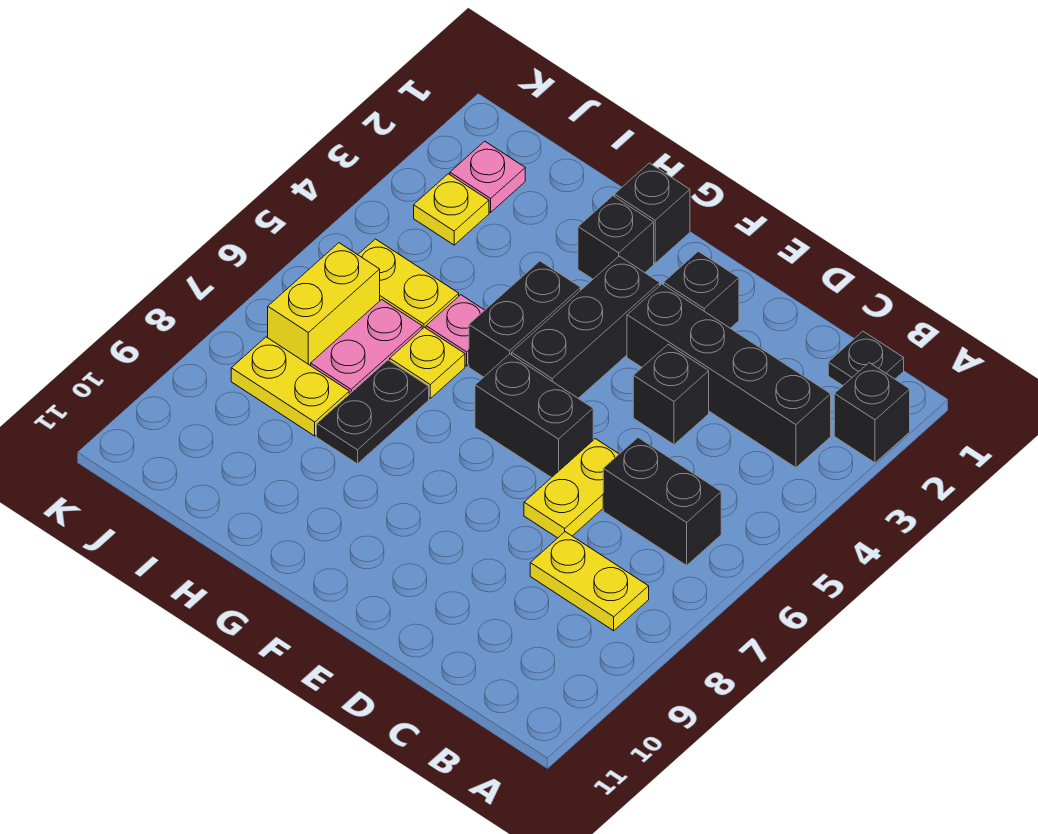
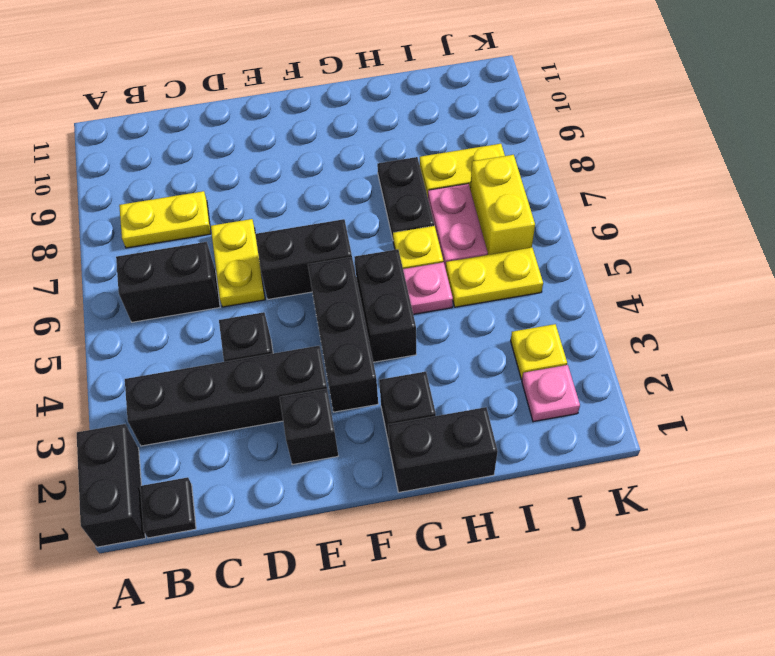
black 1x1 brick [834,363,910,463] -> black 1x2 brick [77,424,145,547]
black 1x1 brick [615,163,690,263] -> black 1x2 brick [388,407,498,492]

